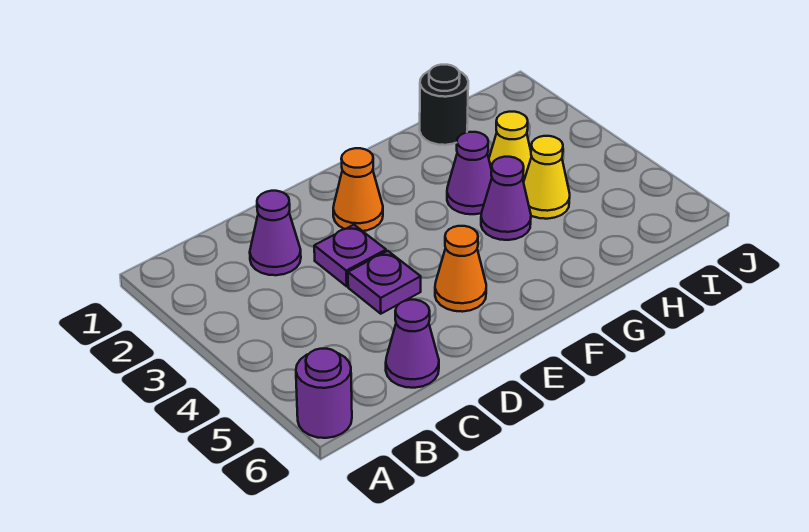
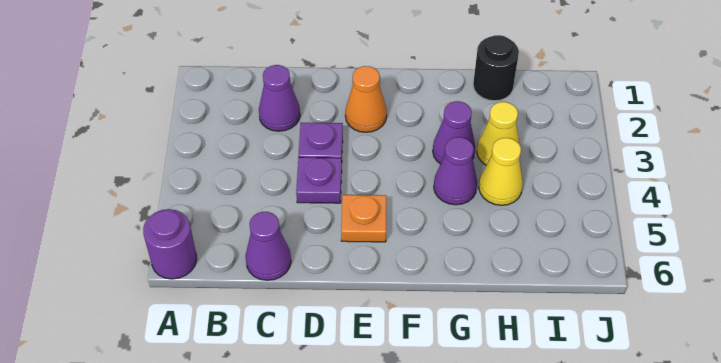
orange 1x1 cone [435,226,486,312] -> orange 1x1 plate [341,195,386,242]

